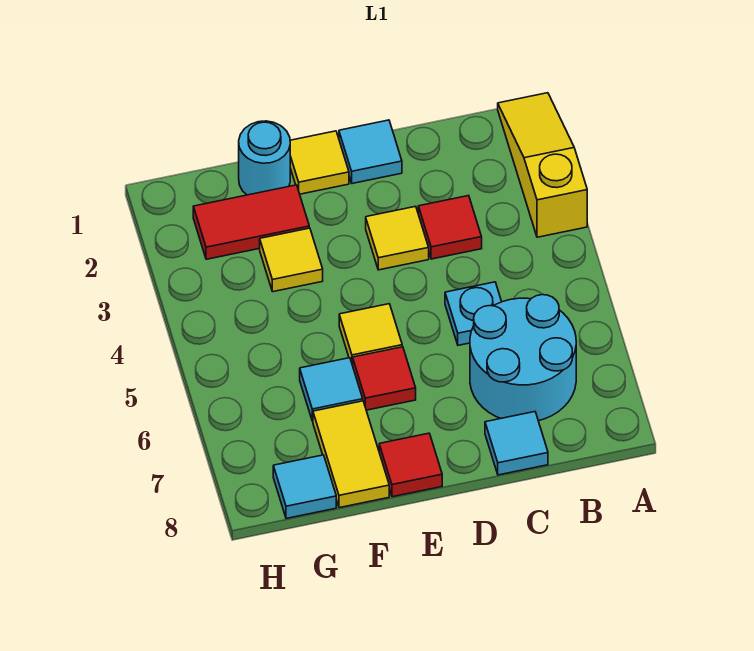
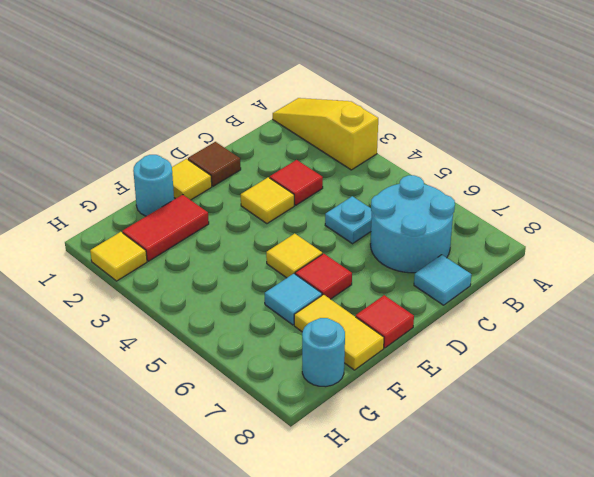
cyan 1x1 tile [339,120,402,184] -> brown 1x1 tile [188,142,241,186]
yellow 1x1 tile [260,228,323,292] -> yellow 1x1 tile moved to [90,232,147,281]
cyan 1x1 tile [273,455,336,519] -> cyan 1x1 round brick [302,318,345,387]

